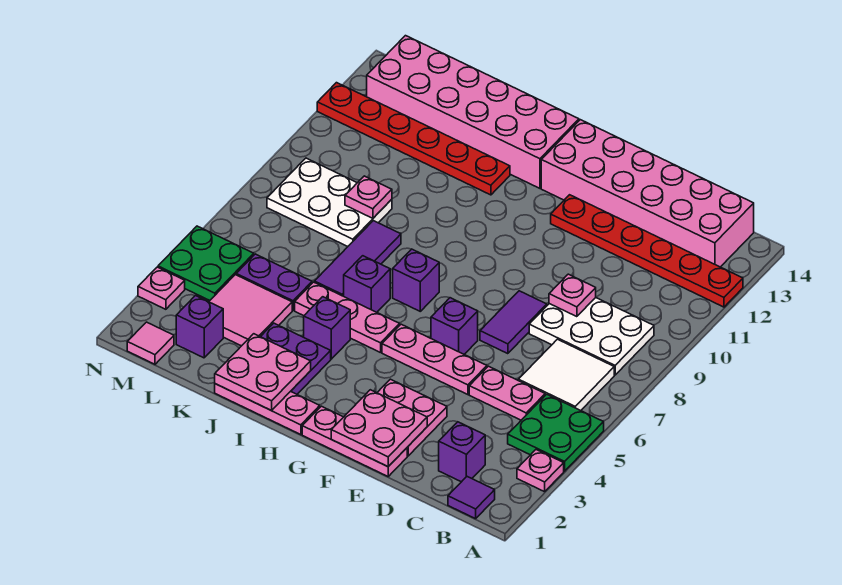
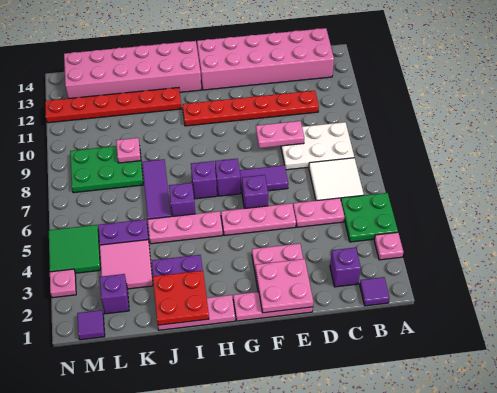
red 1x6 plate [551,195,743,307] -> red 1x6 plate moved to [182,91,319,126]
pink 1x1 plate [549,274,596,317] -> pink 1x2 plate [256,121,304,148]
purple 1x2 tile [480,291,547,354] -> purple 1x2 tile turned to [240,165,288,191]
pink 2x2 plate [215,334,311,411] -> red 2x2 plate [153,271,209,325]
purple 1x1 brick [304,297,350,359] -> purple 1x1 brick moved to [215,159,241,196]
white 2x3 plate [267,158,392,246] -> green 2x3 plate [70,146,143,193]
pink 1x1 tile [127,322,174,364] -> purple 1x1 tile [77,310,105,340]
green 2x2 plate [158,226,254,300] -> green 2x2 tile [49,225,101,273]

